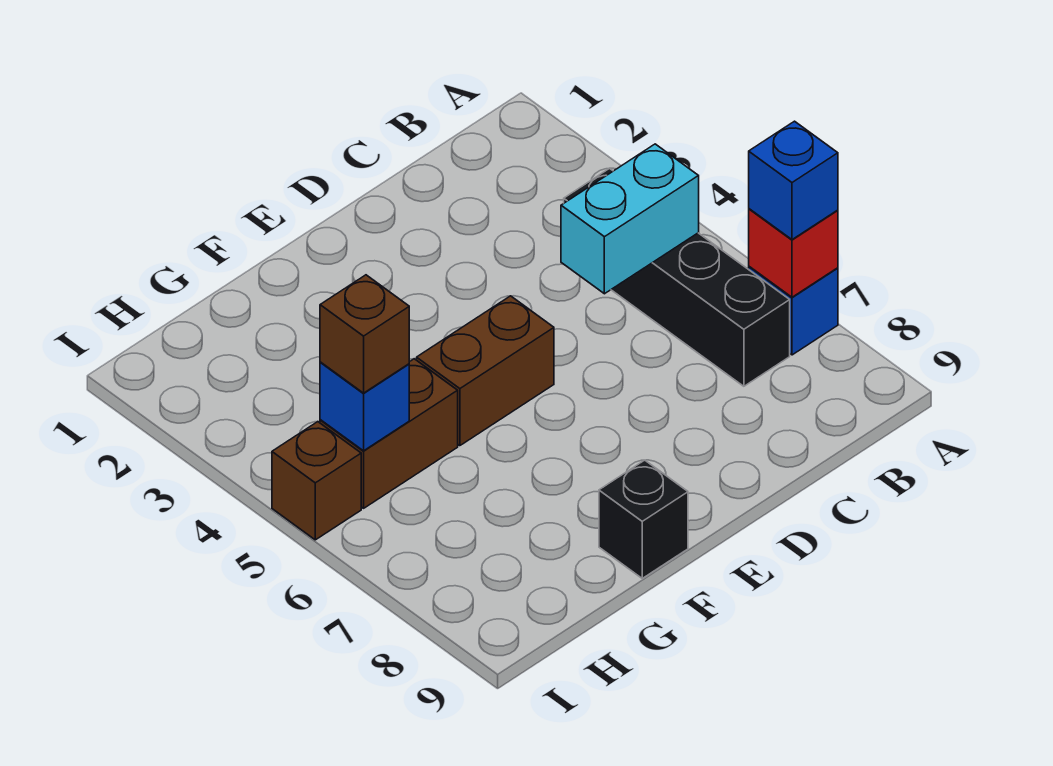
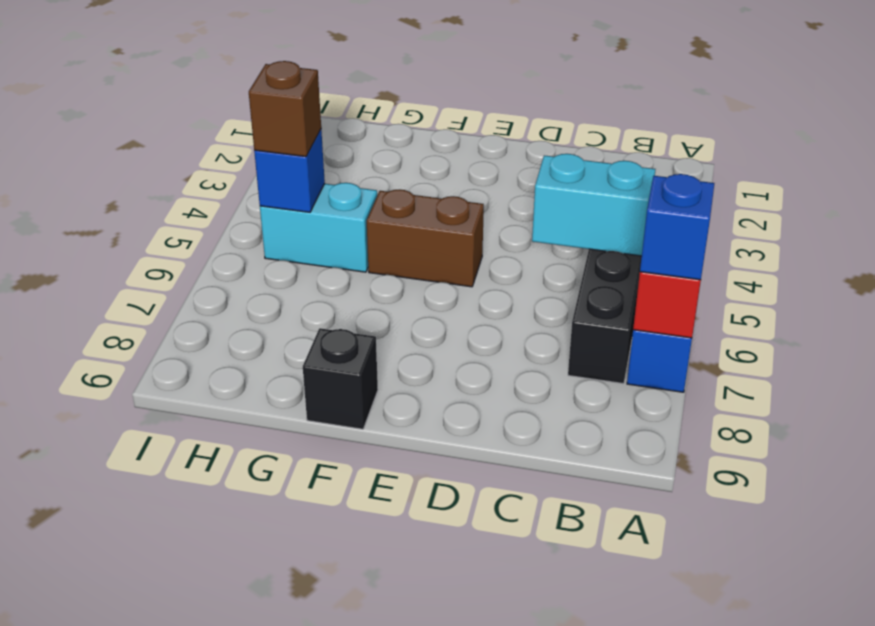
brown 1x2 brick [320,359,458,508] -> cyan 1x2 brick [260,183,377,272]
brown 1x1 brick [272,422,361,540] -> none

